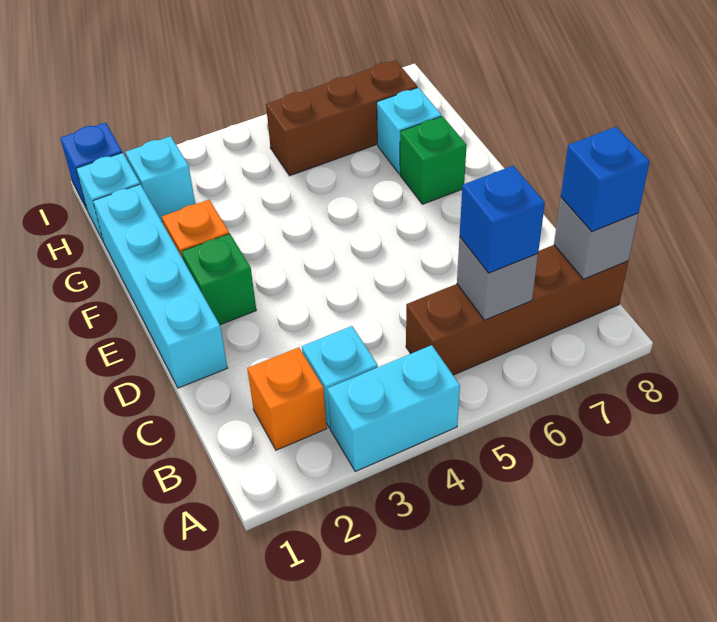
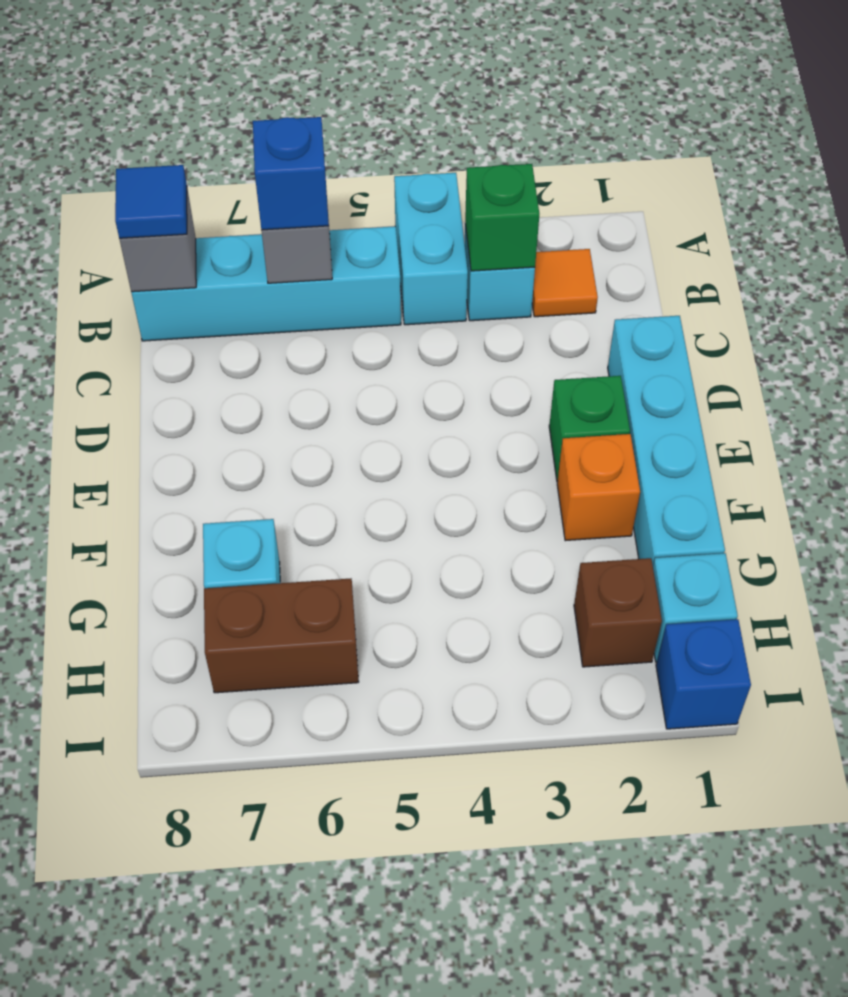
cyan 1x2 brick [328,345,460,471] -> cyan 1x2 brick turned to [394,173,468,325]
orange 1x1 brick [247,347,327,450] -> orange 1x1 tile [532,249,598,317]
brown 1x4 brick [406,245,628,375] -> cyan 1x4 brick [131,226,401,341]
blue 1x1 brick [561,127,650,231] -> blue 1x1 tile [115,165,187,238]
green 1x1 brick [400,116,467,204] -> green 1x1 brick moved to [465,164,539,271]
cyan 1x1 brick [125,136,195,221] -> brown 1x1 brick [574,558,662,667]
brown 1x3 brick [266,60,417,176] -> brown 1x2 brick [204,579,359,693]

